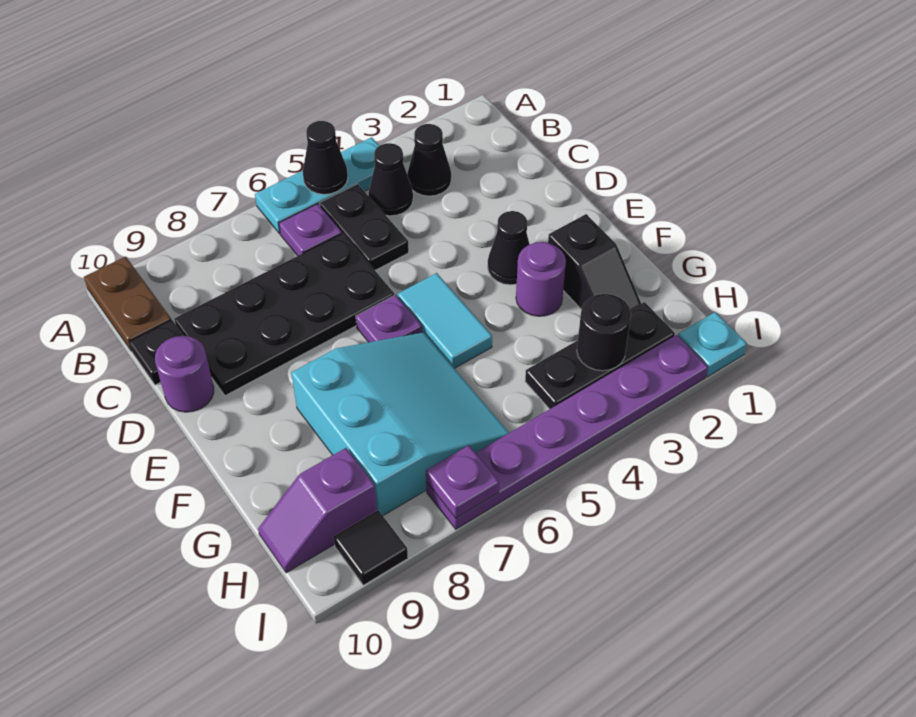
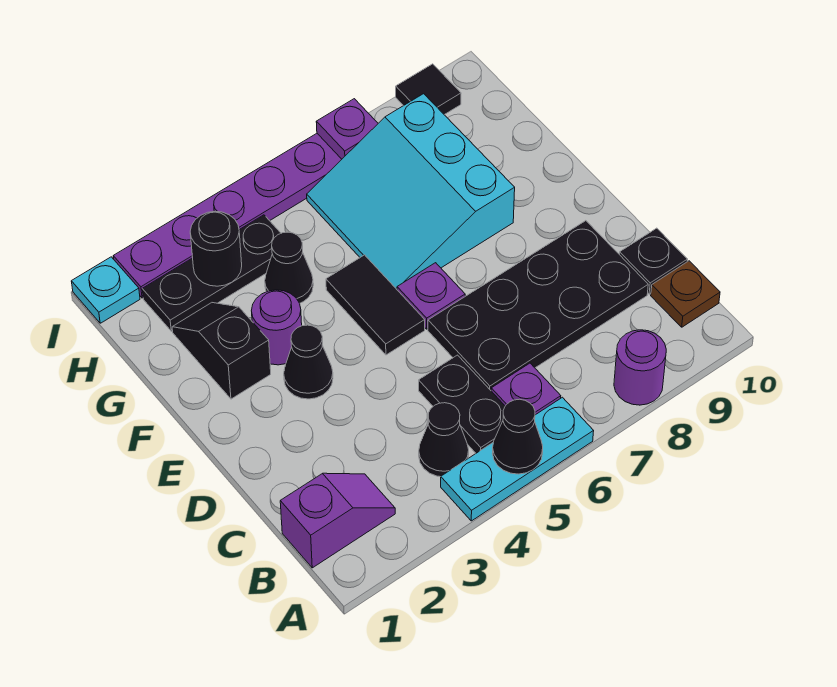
brown 1x2 plate [84,257,171,351] -> brown 1x1 plate [651,261,720,327]
black 1x1 cone [407,124,451,196] -> black 1x1 cone moved to [265,232,313,303]
purple 1x1 round brick [155,336,214,412] -> purple 1x1 round brick moved to [614,330,666,405]
cyan 1x2 tile [398,273,492,368] -> black 1x2 tile [326,255,425,355]
purple 1x2 slope [258,448,377,573] -> purple 1x2 slope moved to [280,473,395,568]

